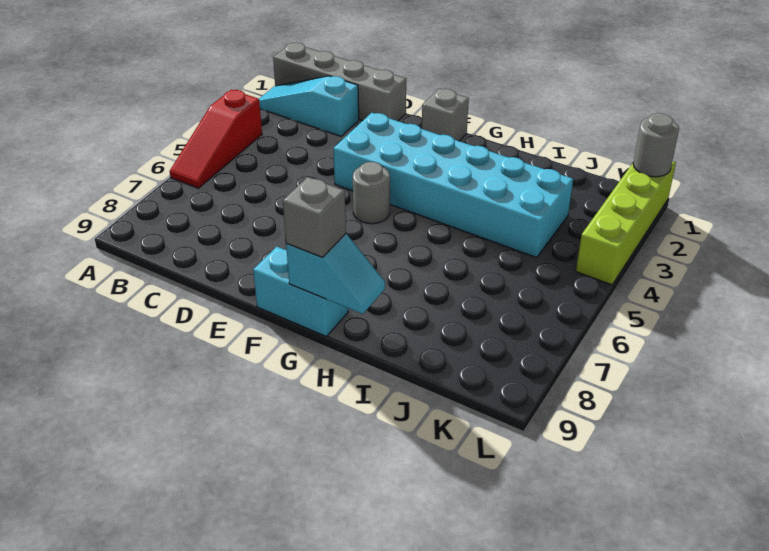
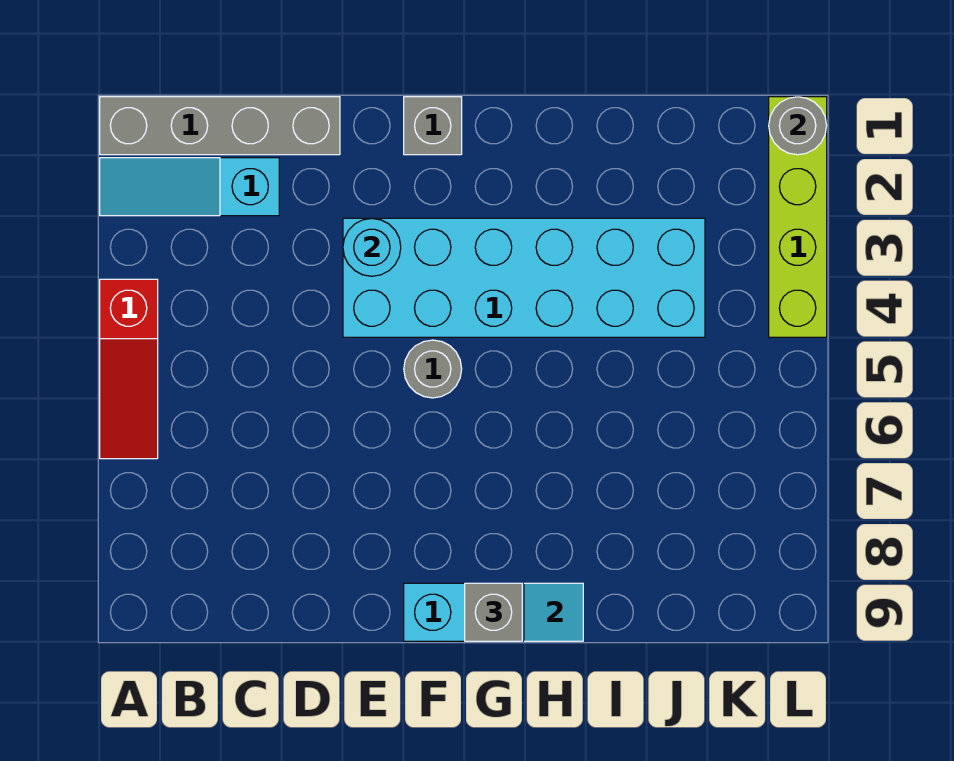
none -> cyan 1x1 round brick [343,218,401,276]

